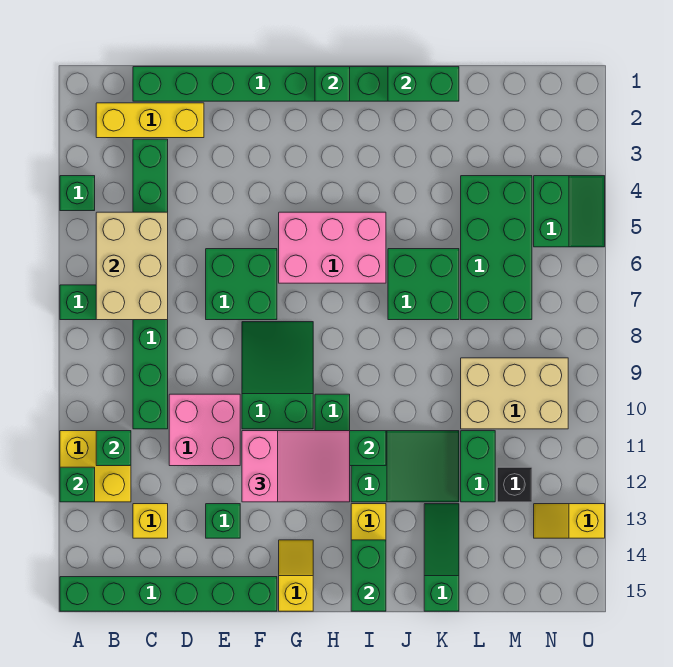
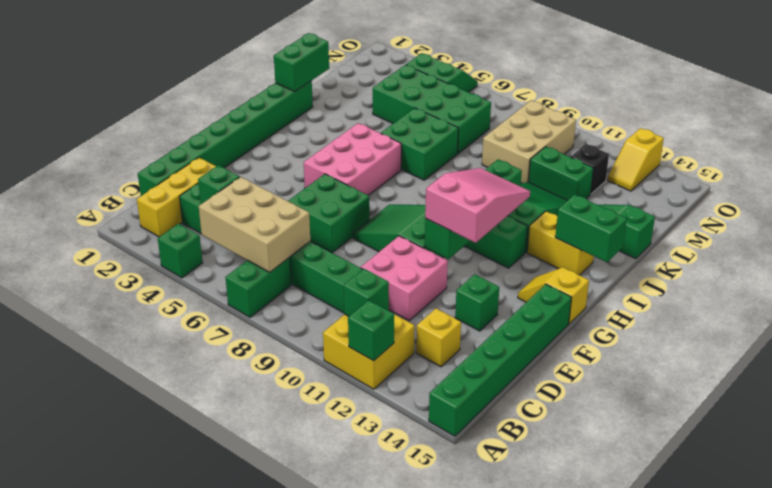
green 1x1 brick [315,67,350,101] -> green 1x1 brick moved to [198,165,240,204]

